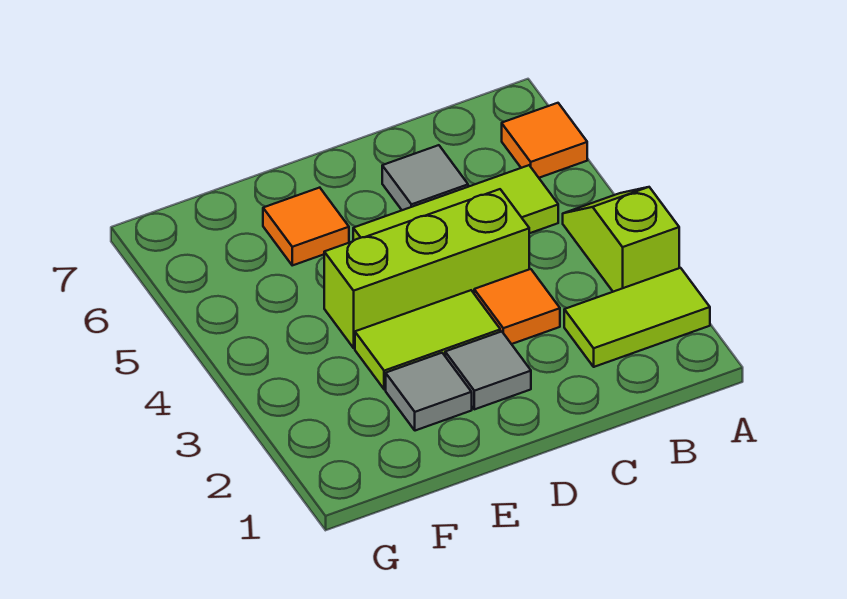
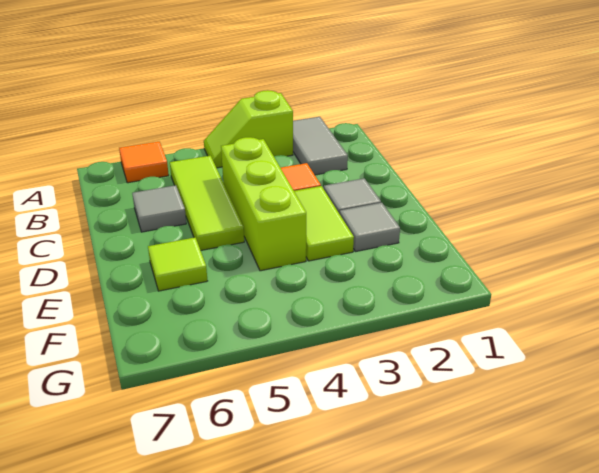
lime 1x2 tile [564,268,710,367] -> grey 1x2 tile [293,117,348,175]
orange 1x1 tile [263,188,349,265] -> lime 1x1 tile [148,237,207,291]

